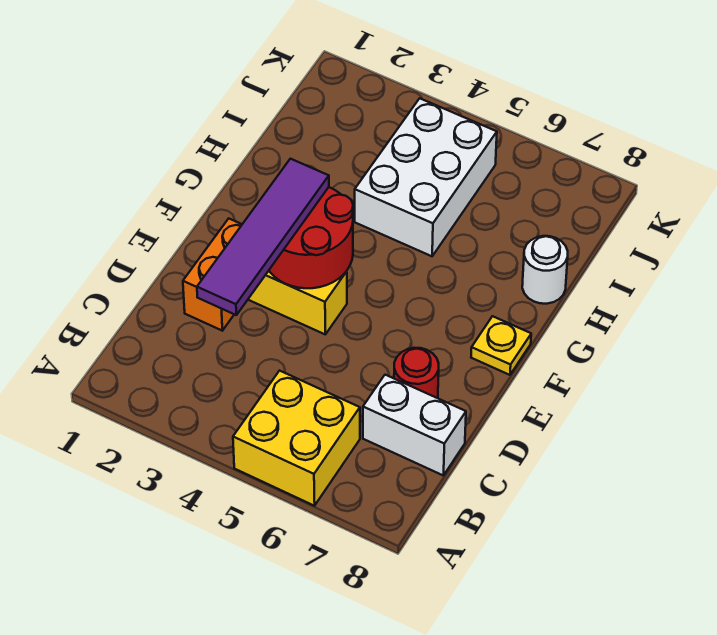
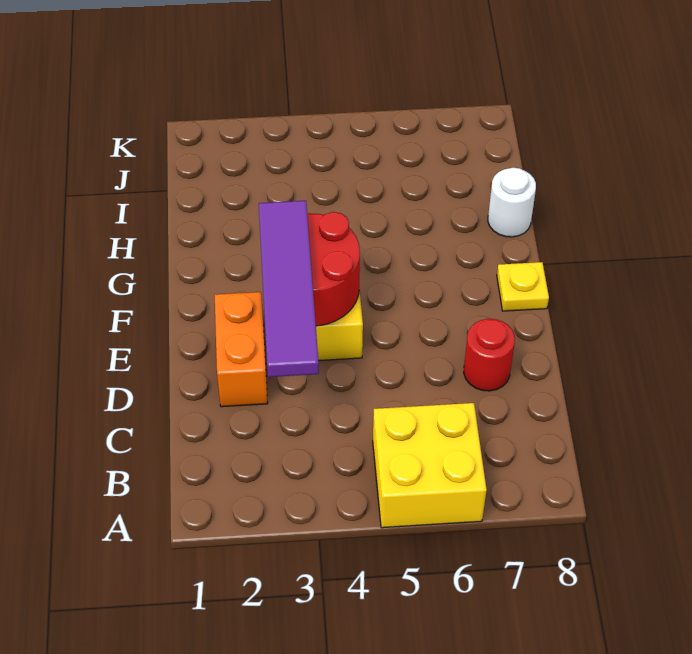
white 1x2 brick [363,375,466,476] -> none
white 2x3 brick [355,98,497,256] -> none

